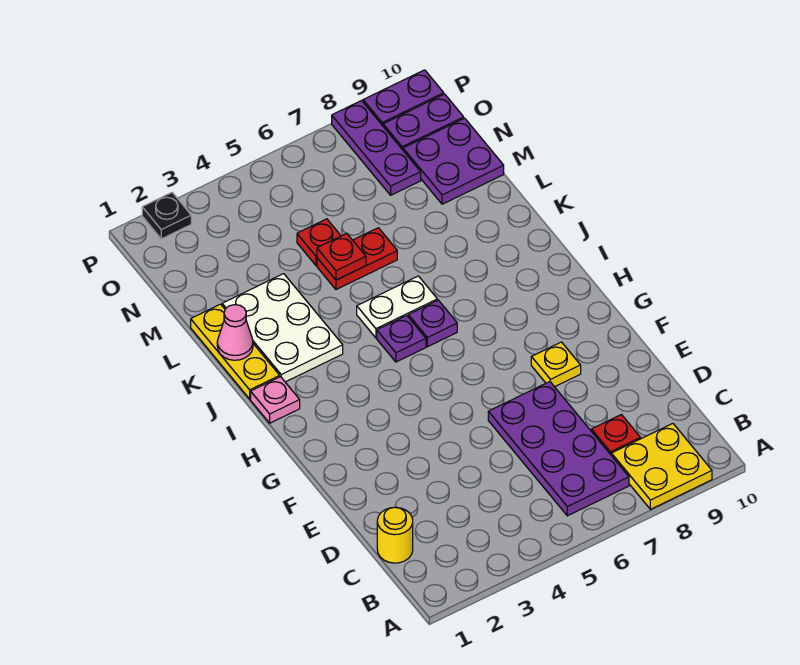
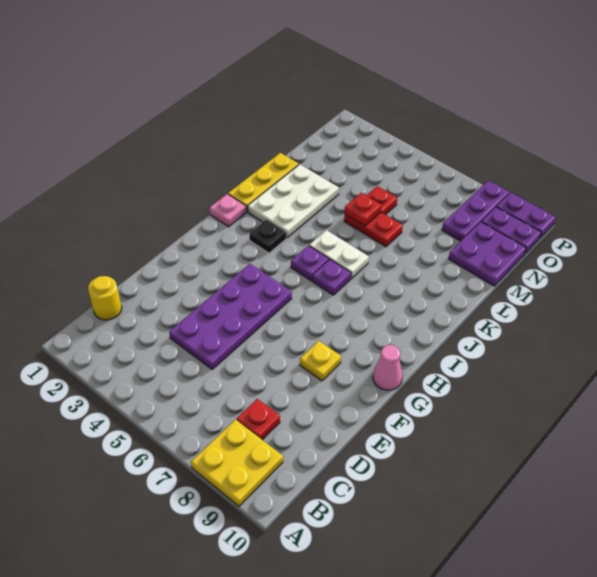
purple 2x4 plate [488,382,629,516] -> purple 2x4 plate moved to [169,264,292,369]
pink 1x1 cone [217,305,253,360] -> pink 1x1 cone moved to [373,345,403,390]
black 1x1 plate [142,193,191,239] -> black 1x1 plate moved to [249,219,286,253]

